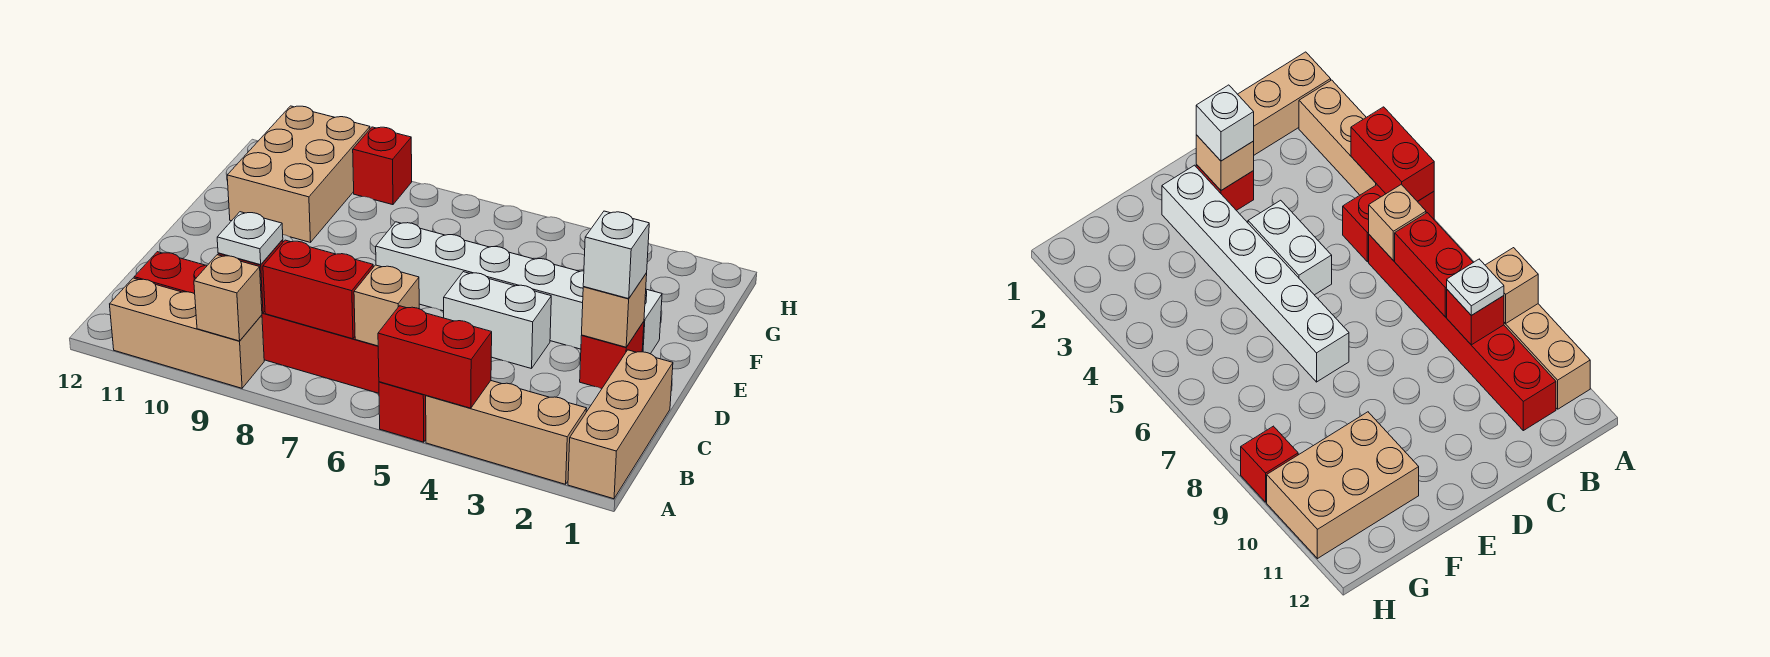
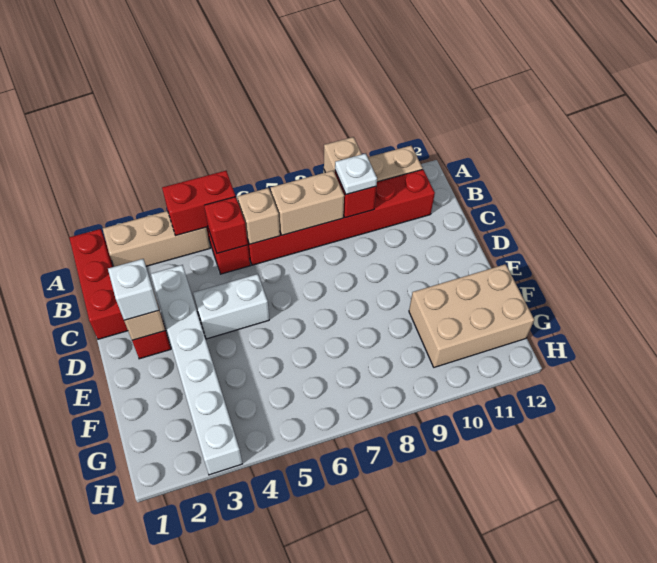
tan 1x3 brick [568,350,673,499] -> red 1x3 brick [69,229,128,339]
red 1x2 brick [263,240,373,339] -> tan 1x2 brick [270,171,344,235]
white 1x6 brick [376,222,662,354] -> white 1x6 brick turned to [151,265,242,475]
tan 2x3 brick [227,106,370,242] -> tan 2x3 brick turned to [409,264,534,367]
red 1x1 brick [353,127,412,205] -> red 1x1 brick moved to [204,197,248,253]

